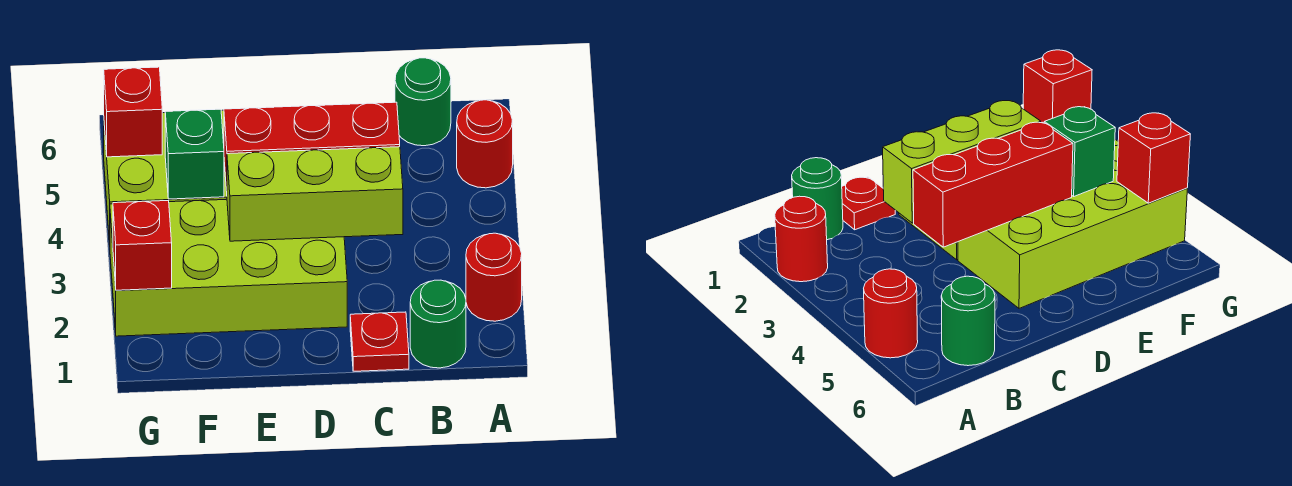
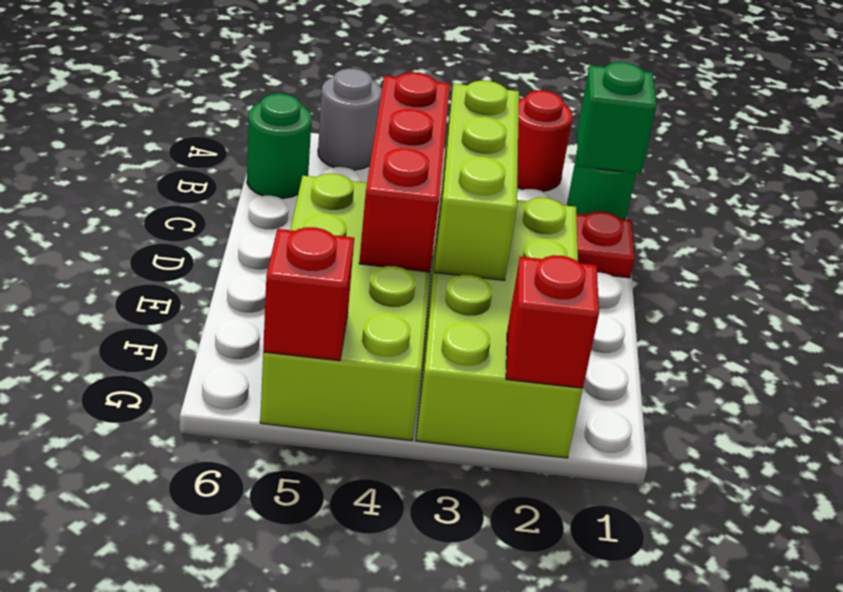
red 1x1 round brick [457,100,513,188] -> grey 1x1 round brick [318,69,382,170]
green 1x1 brick [165,109,224,199] -> green 1x1 brick moved to [577,62,657,174]

